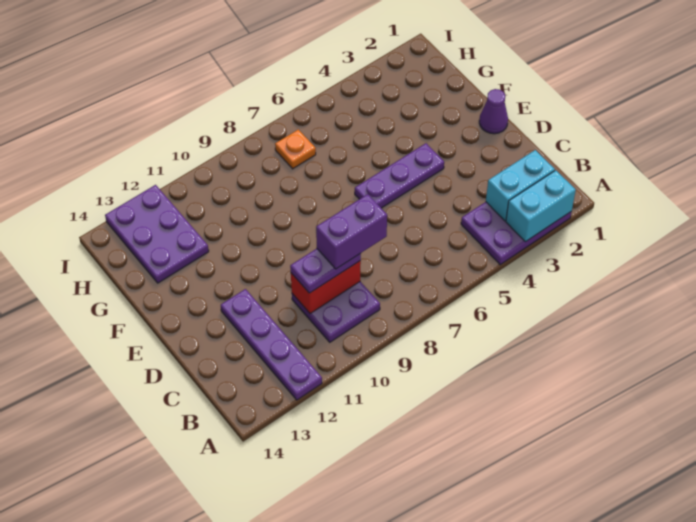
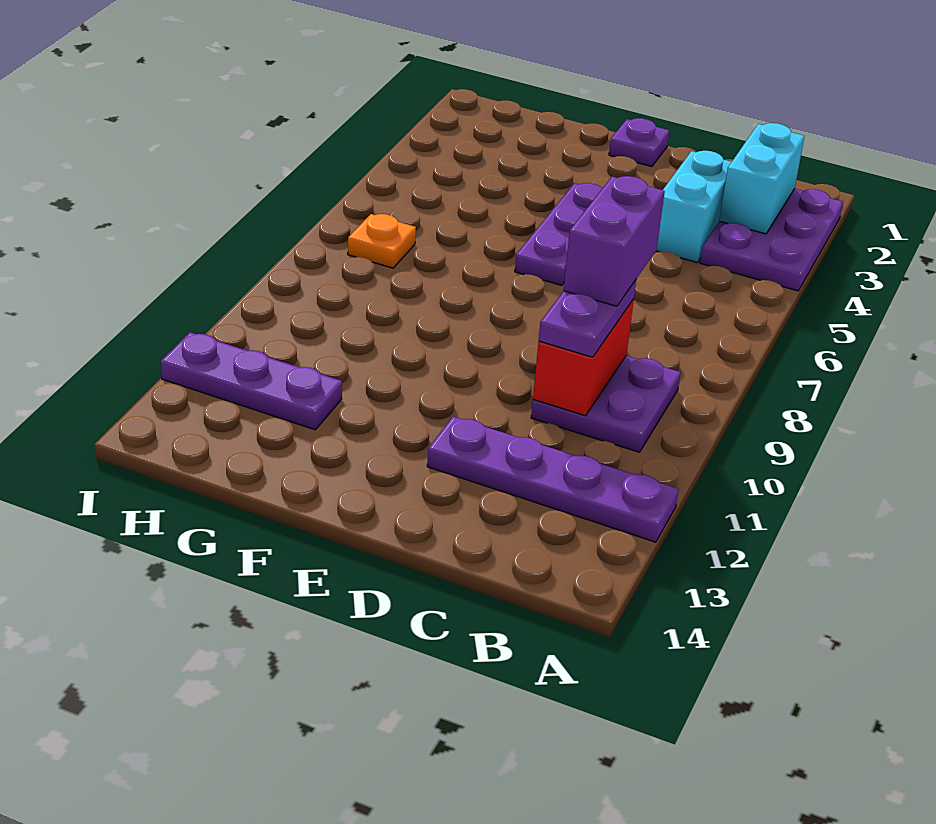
cyan 1x2 brick [506,170,576,242] -> cyan 1x2 brick moved to [656,151,731,263]
purple 1x1 cone [479,89,508,134] -> purple 1x1 plate [609,118,669,167]
purple 2x3 plate [105,185,209,283] -> purple 1x3 plate [161,332,342,430]

